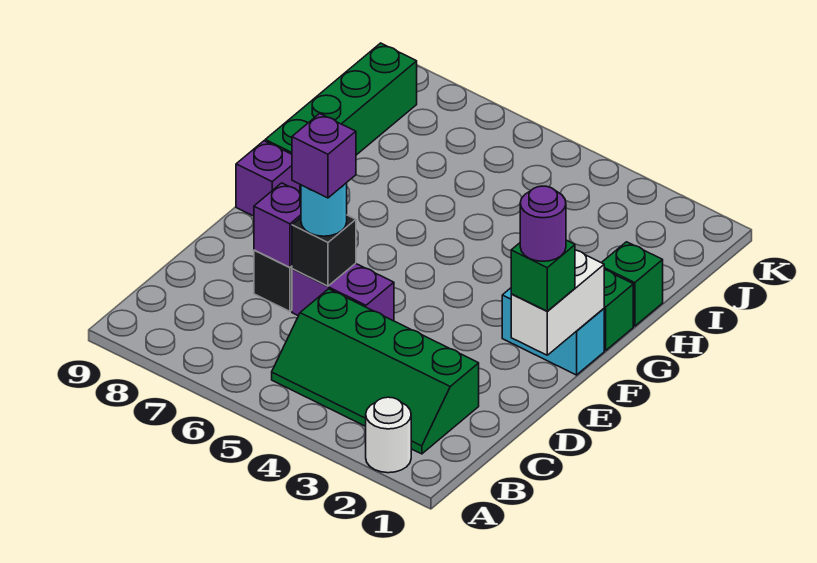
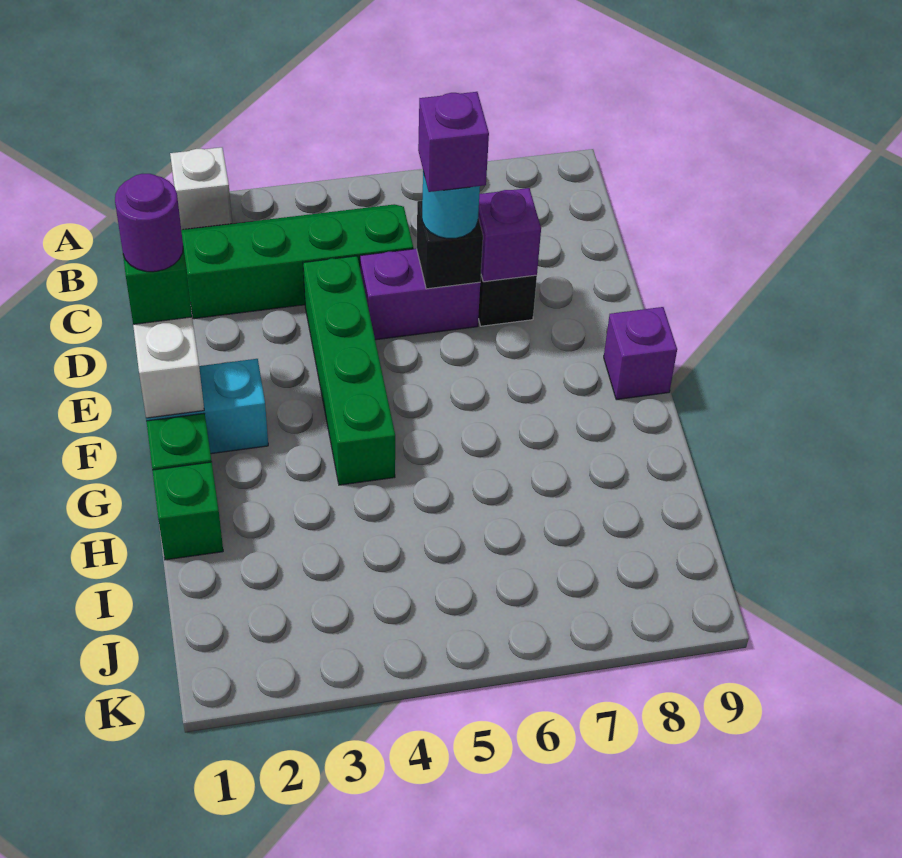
white 1x1 round brick [366,397,411,473] -> white 1x1 brick [170,147,232,230]
green 1x4 brick [265,43,417,192] -> green 1x4 brick moved to [303,256,395,485]

